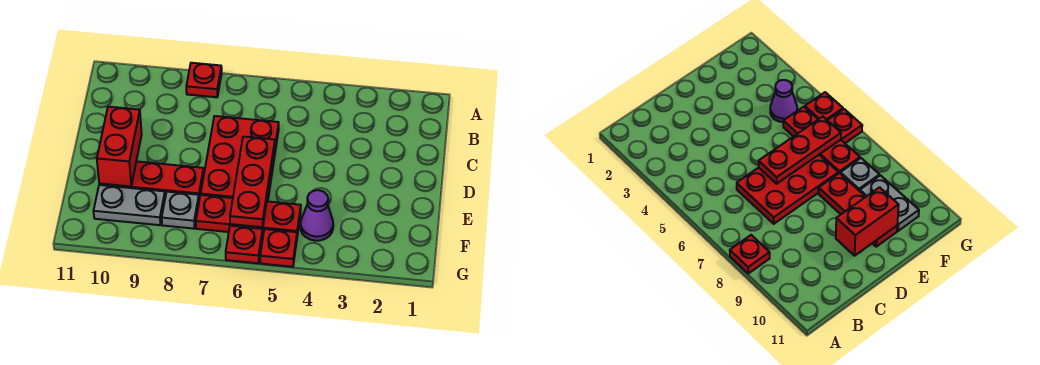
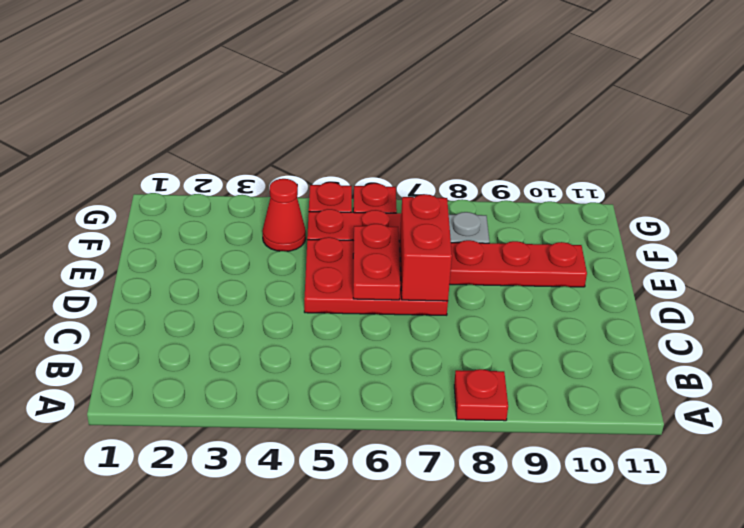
red 2x3 plate [201,116,279,201] -> red 2x3 plate turned to [304,237,448,315]
red 1x3 plate [230,137,275,227] -> red 1x2 plate [353,224,400,300]
red 1x2 brick [97,107,142,186] -> red 1x2 brick moved to [400,194,452,301]
purple 1x1 cone [301,190,333,241] -> red 1x1 cone [262,179,306,251]
grey 1x2 plate [94,185,165,225] -> none

